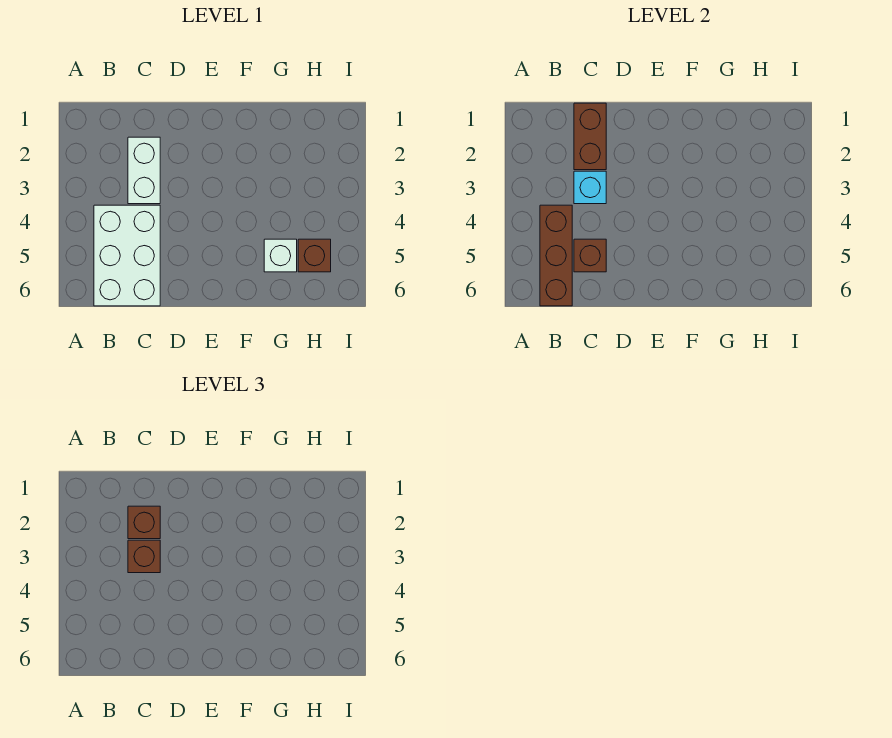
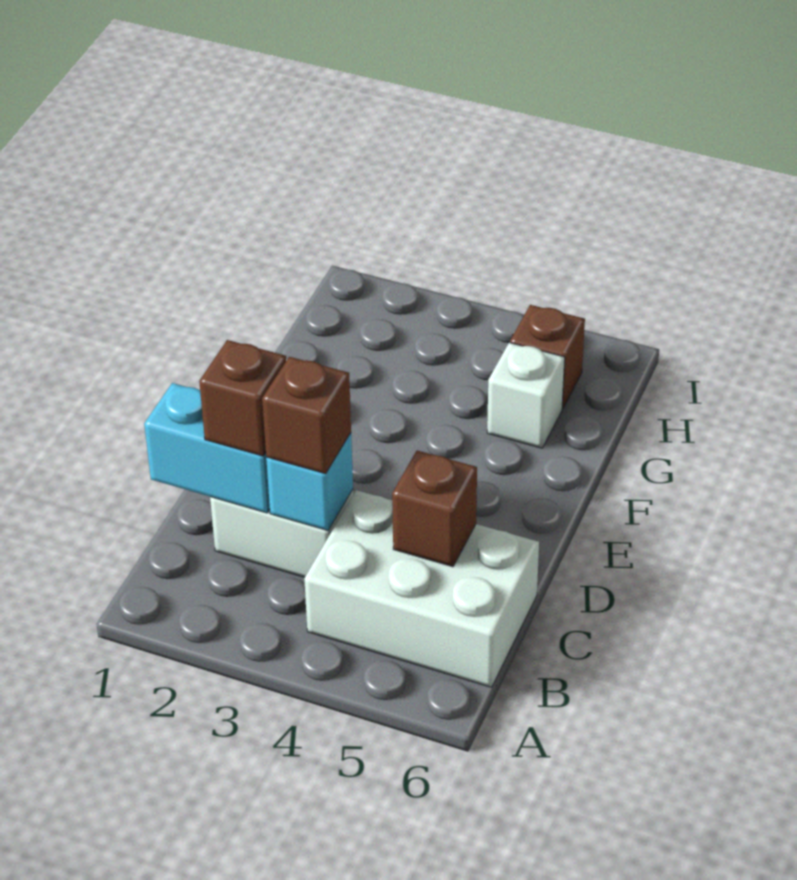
brown 1x3 brick [540,205,572,306] -> none
brown 1x2 brick [574,103,606,170] -> cyan 1x2 brick [144,383,270,513]

